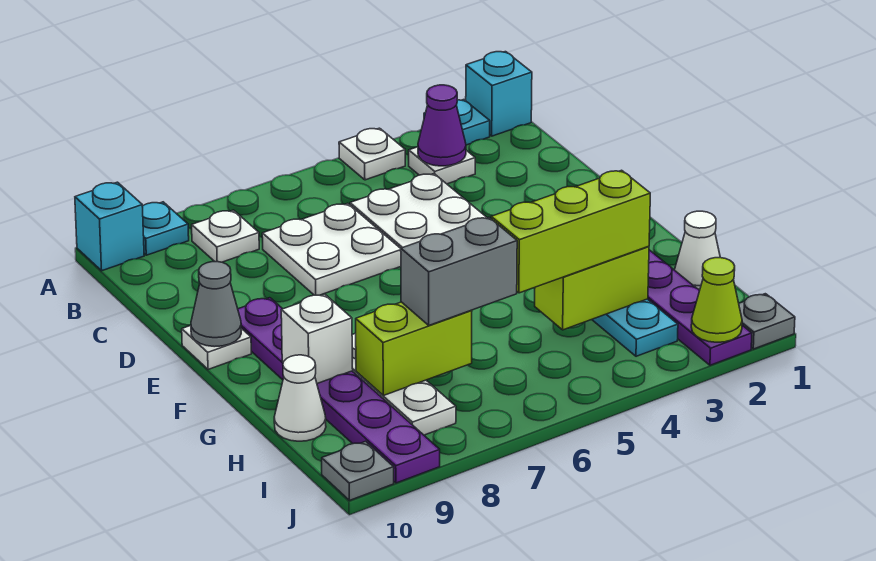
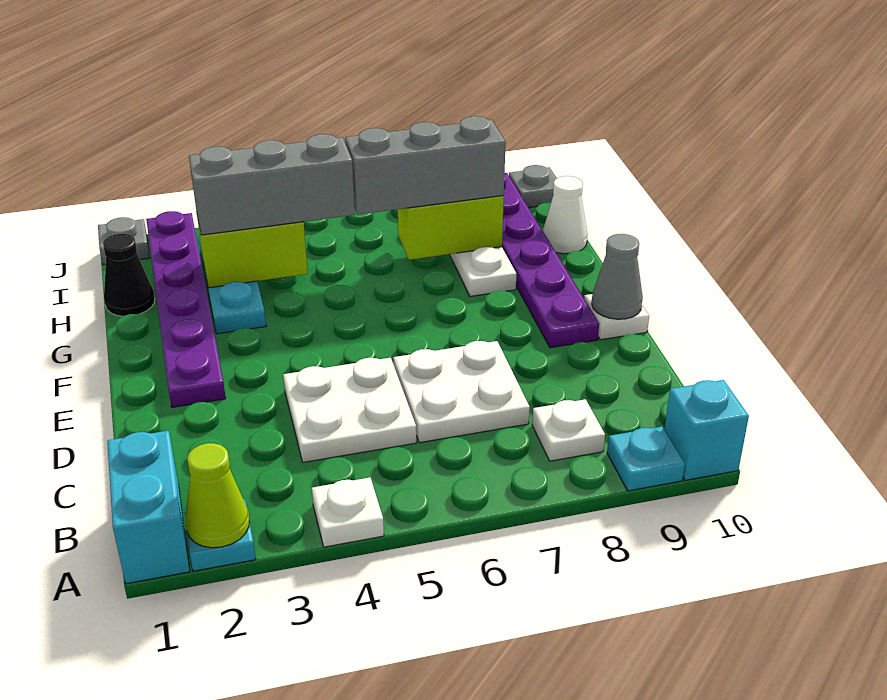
cyan 1x1 brick [466,52,532,136] -> cyan 1x2 brick [107,431,190,584]
white 1x1 plate [409,147,475,184] -> none
purple 1x1 cone [418,85,466,166] -> none
white 1x1 brick [281,294,353,384] -> none
white 1x1 cone [675,211,720,290] -> black 1x1 cone [103,234,155,316]
lime 1x3 brick [491,170,650,293] -> grey 1x3 brick [189,134,355,235]
grey 1x2 brick [401,217,517,325] -> grey 1x3 brick [345,116,506,214]
lime 1x1 cone [691,258,742,342] -> lime 1x1 cone moved to [185,443,249,548]

